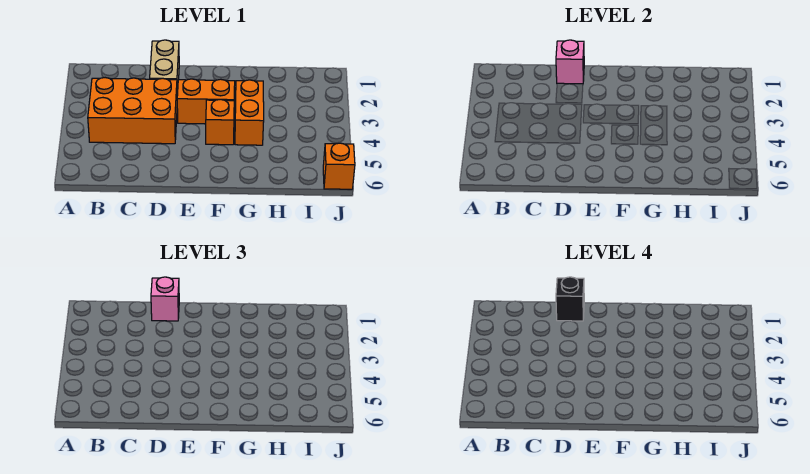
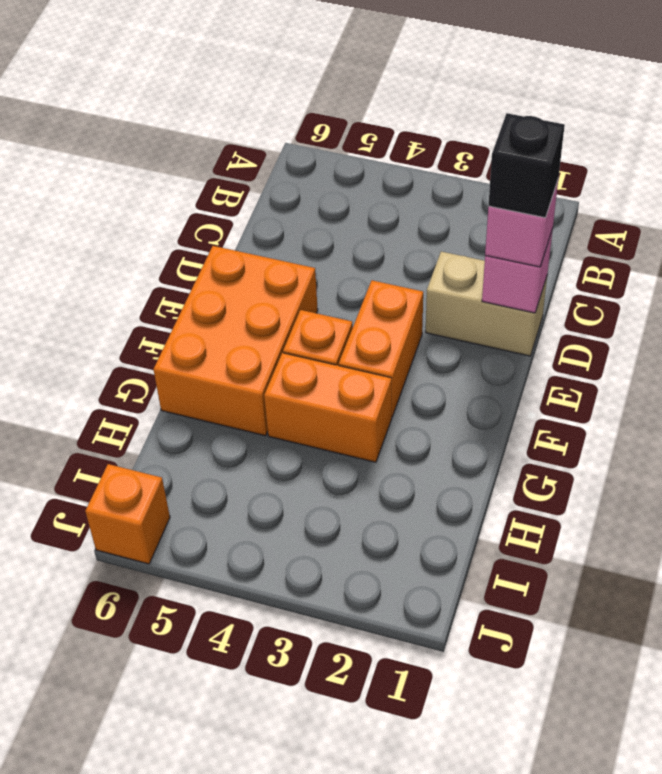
orange 2x3 brick [88,78,177,144] -> orange 2x3 brick moved to [153,246,318,436]

